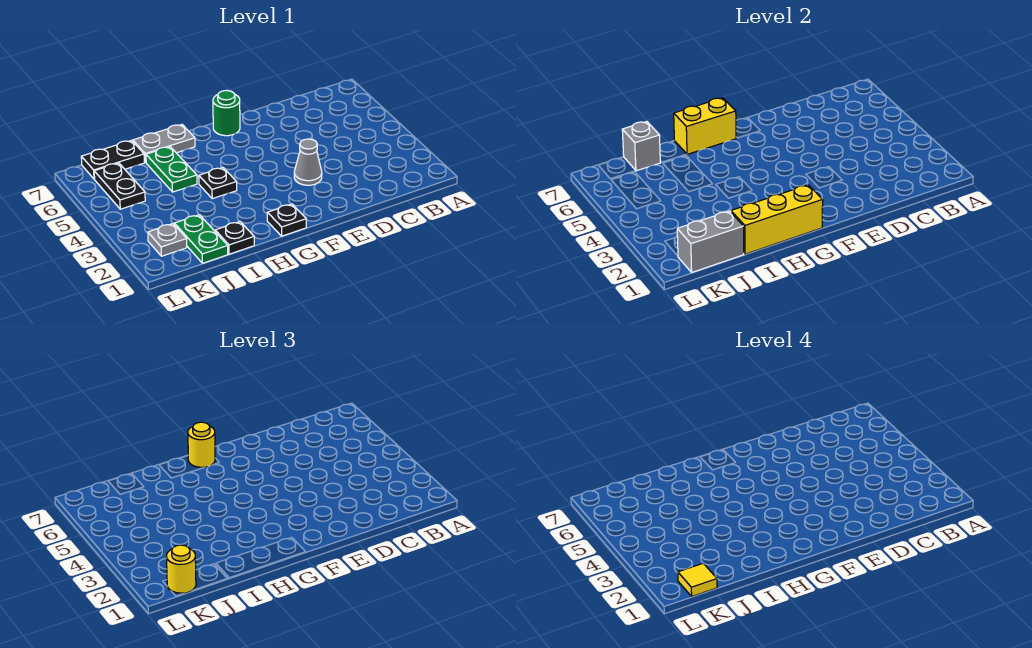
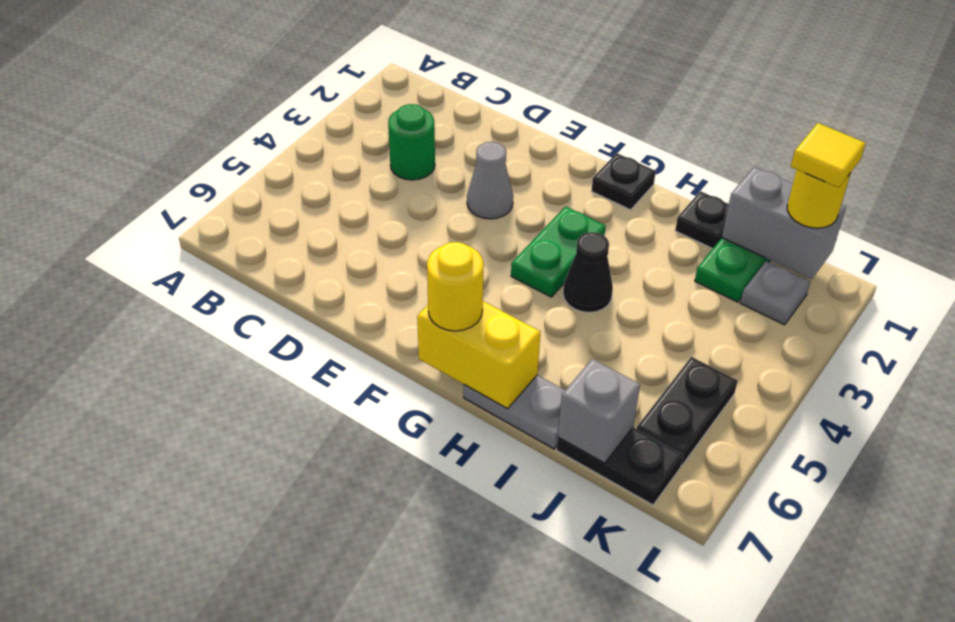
green 1x1 round brick [213,90,240,136] -> green 1x1 round brick moved to [388,104,435,180]
yellow 1x3 brick [731,185,823,254] -> none
black 1x1 plate [199,168,237,199] -> black 1x1 cone [563,232,613,313]
green 1x2 plate [146,147,197,192] -> green 1x2 plate moved to [511,206,606,297]

